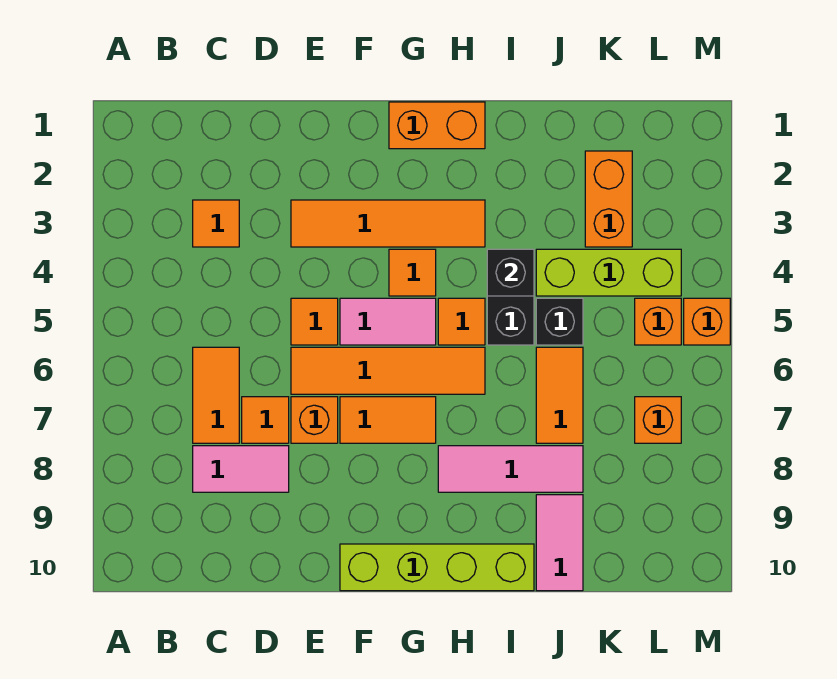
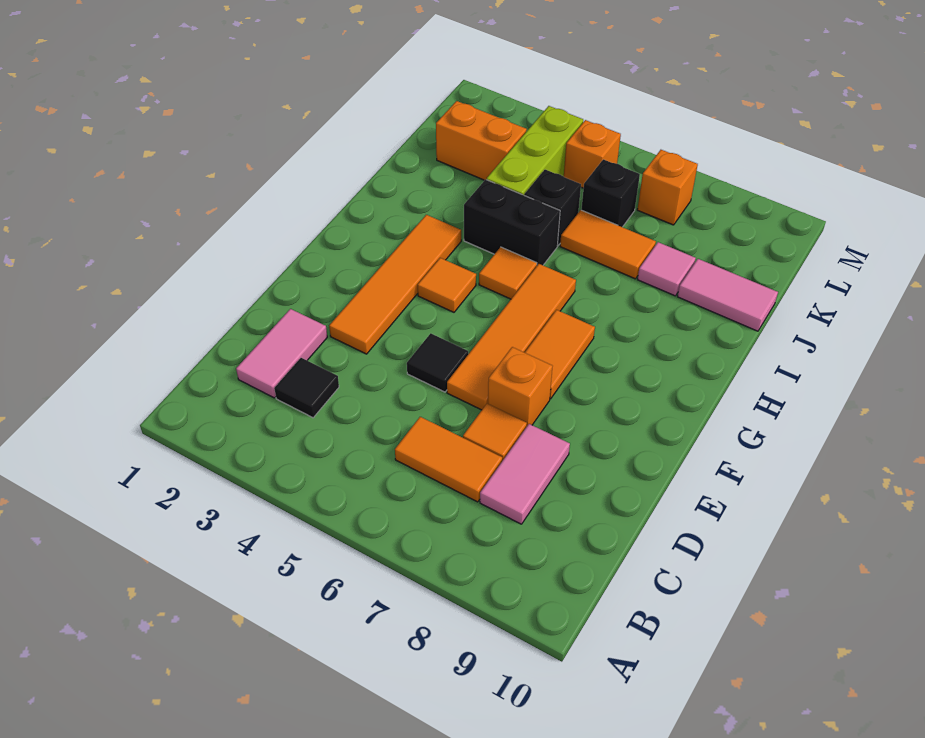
orange 1x1 tile [193,200,239,247] -> black 1x1 tile [274,358,339,418]
orange 1x1 tile [291,298,338,345] -> black 1x1 tile [407,333,468,392]
pink 1x2 tile [340,298,436,345] -> pink 1x2 tile moved to [236,309,327,398]
lime 1x4 brick [340,544,534,591] -> none
orange 1x2 brick [389,102,485,149] -> none
pink 1x3 tile [438,446,583,492] -> pink 1x1 tile [638,242,696,296]
black 1x1 brick [487,249,534,296] -> black 1x1 brick moved to [581,159,640,227]
orange 1x1 brick [684,298,730,345] -> none

